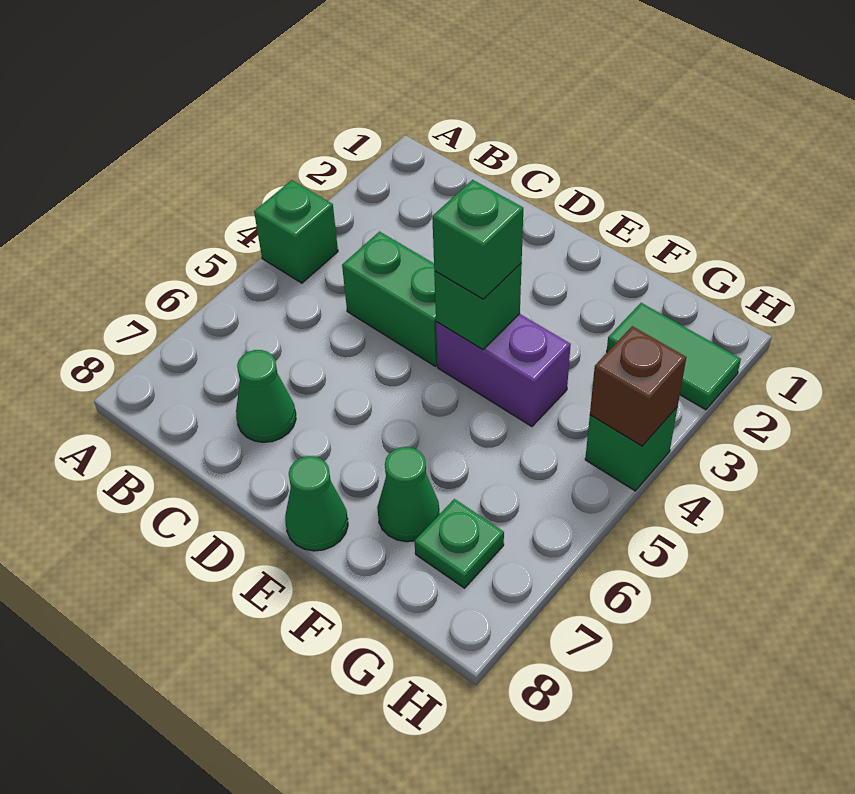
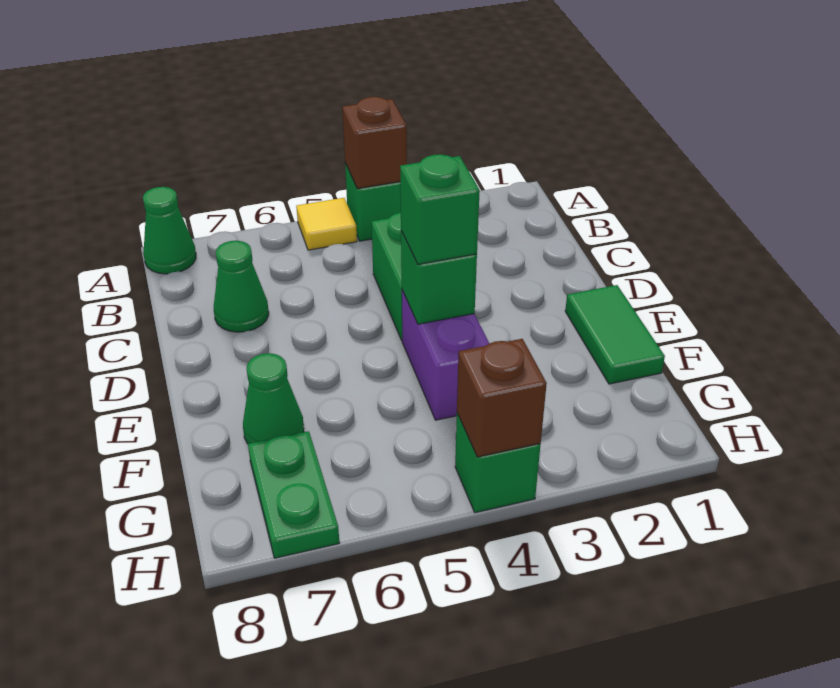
none -> brown 1x1 brick [342,97,407,189]
none -> yellow 1x1 tile [296,198,357,250]
green 1x1 cone [285,456,348,551] -> green 1x1 cone moved to [143,187,196,274]
green 1x2 tile [607,303,741,410] -> green 1x2 tile moved to [565,285,665,384]
green 1x1 plate [414,499,504,588] -> green 1x2 plate [248,431,339,558]

